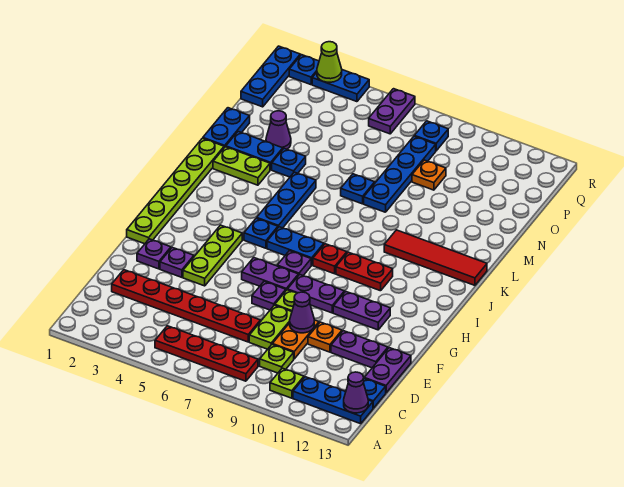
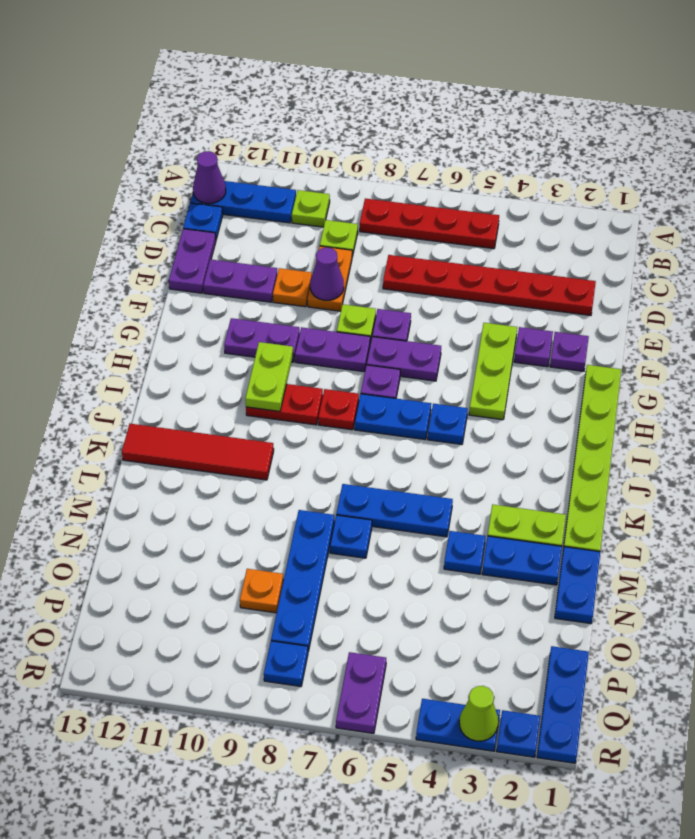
lime 1x2 plate [249,305,292,349] -> lime 1x2 plate moved to [245,342,293,411]
blue 1x3 plate [257,172,316,228] -> blue 1x3 plate turned to [336,484,453,537]
purple 1x1 cone [266,111,291,149] -> none

